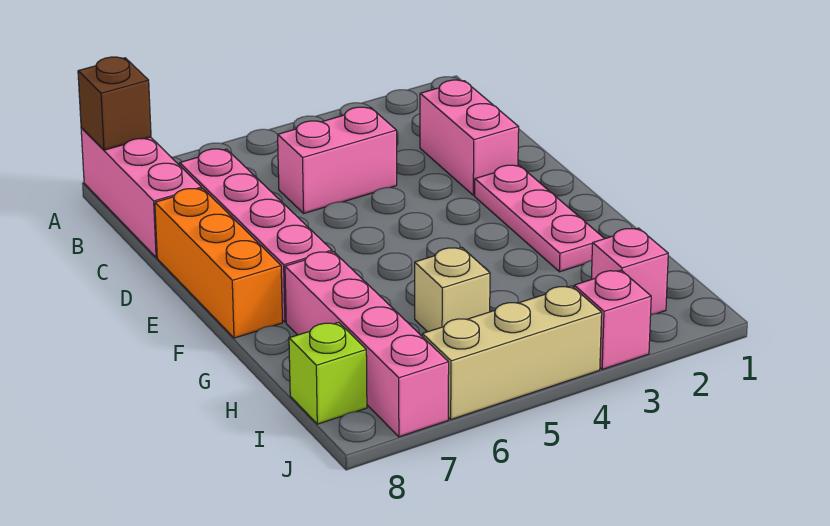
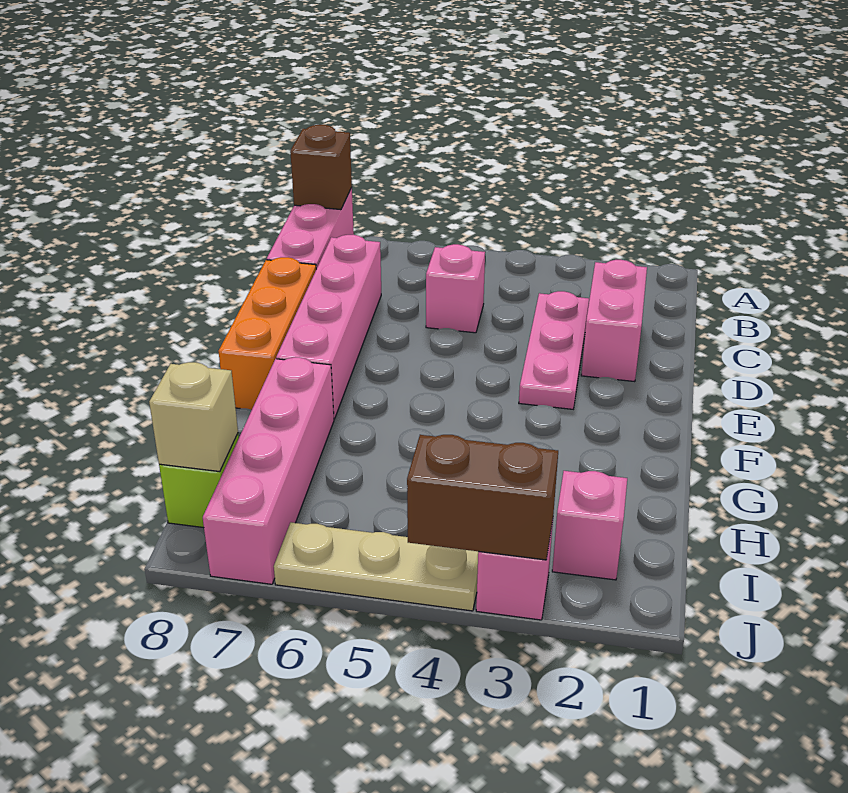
pink 1x2 brick [278,107,397,213] -> pink 1x1 brick [426,244,485,333]
pink 1x3 plate [475,165,604,272] -> pink 1x3 plate moved to [519,291,589,409]
tan 1x1 brick [415,247,490,332] -> tan 1x1 brick moved to [149,362,238,472]
none -> brown 1x2 brick [407,435,558,560]
tan 1x3 brick [422,286,602,420] -> tan 1x3 plate [274,522,478,611]

